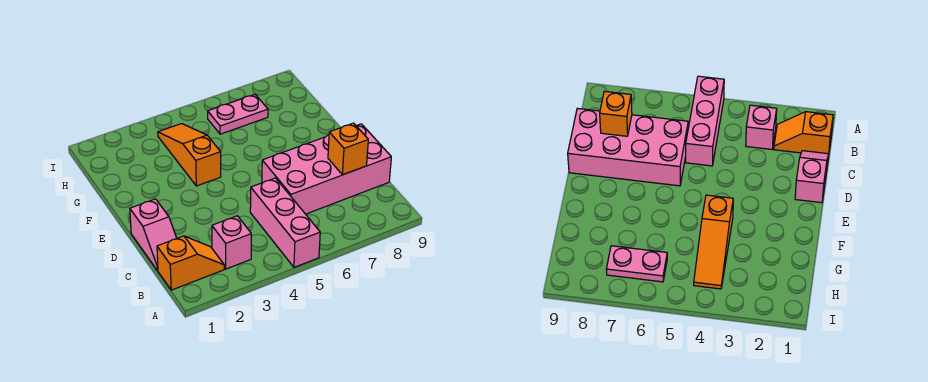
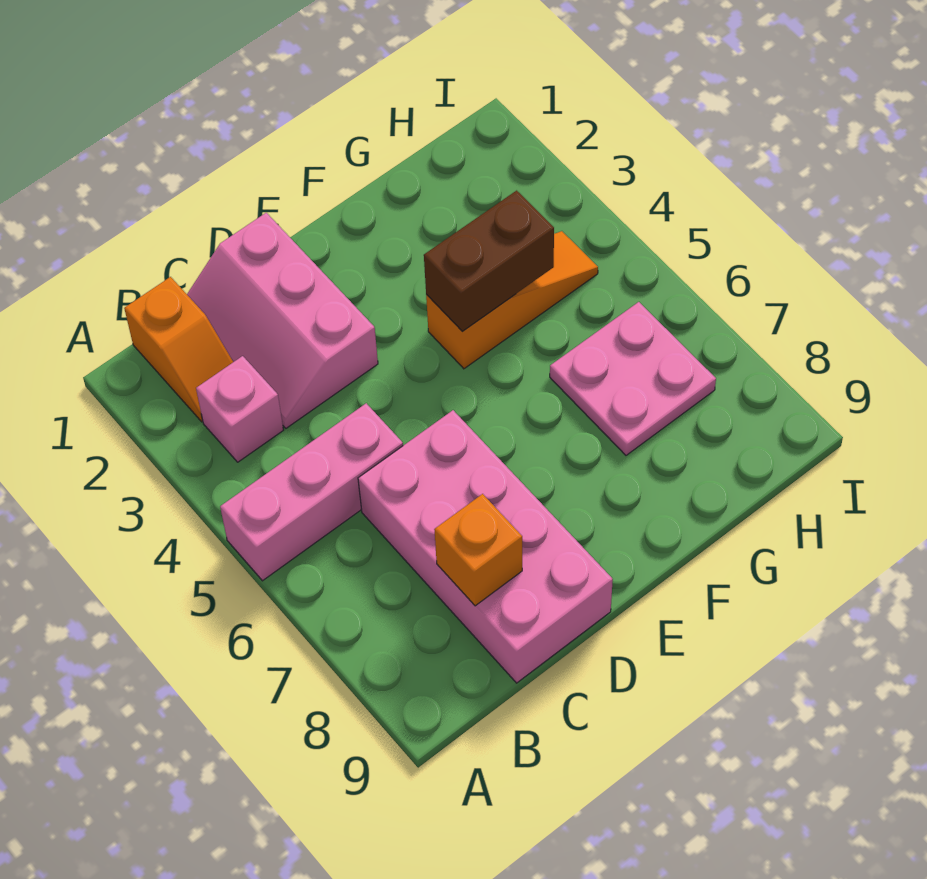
pink 1x2 slope [130,199,177,271] -> pink 2x3 slope [187,213,378,428]
none -> brown 1x2 brick [424,191,554,332]
pink 1x2 plate [208,94,268,134] -> pink 2x2 plate [550,302,716,455]

